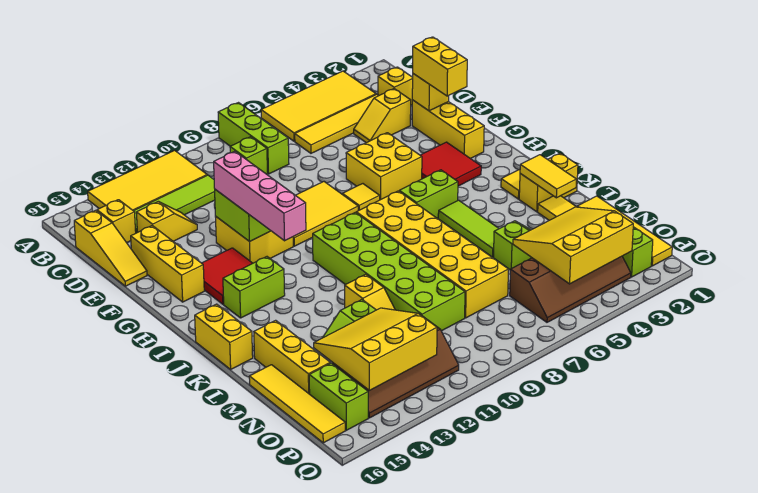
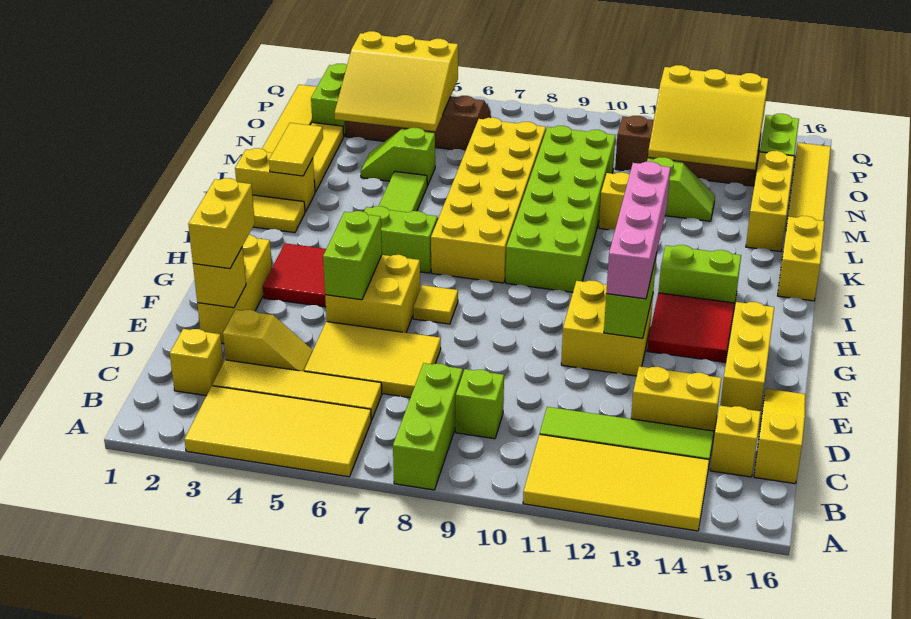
yellow 1x2 slope [136,201,197,241] -> yellow 1x2 brick [631,366,721,437]
none -> lime 1x2 brick [323,211,382,300]
yellow 2x3 tile [293,182,358,246] -> yellow 2x3 tile moved to [304,321,441,398]

